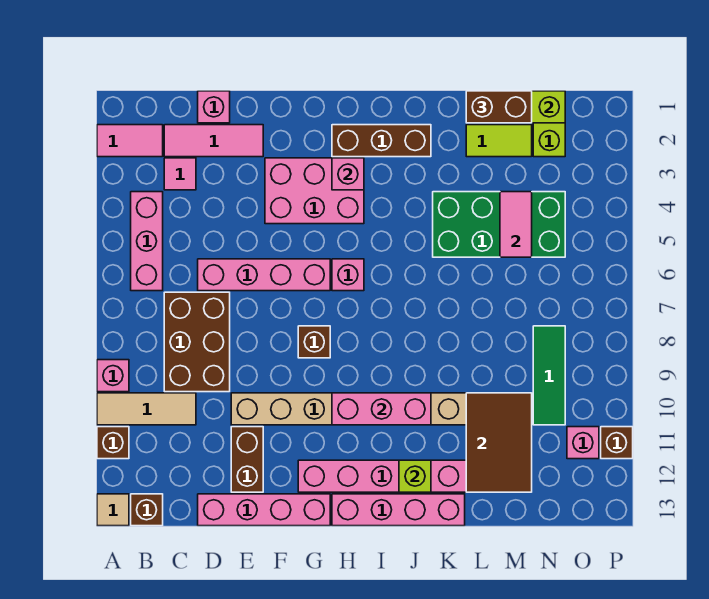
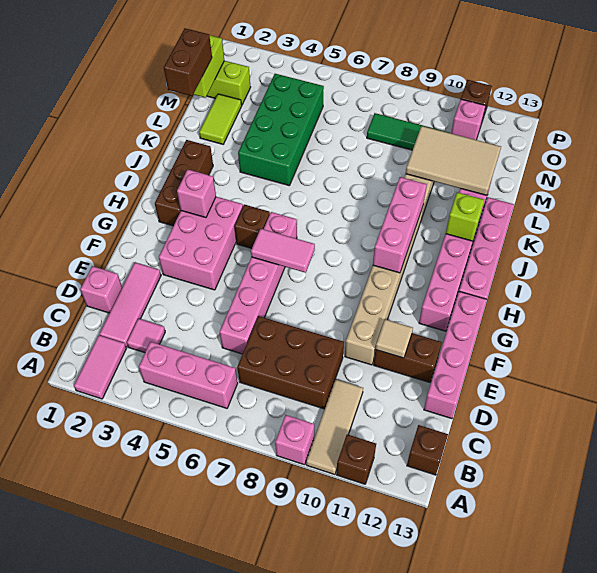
tan 1x1 tile [97,494,129,526] -> tan 1x1 tile moved to [376,319,413,358]
brown 1x1 brick [298,326,330,358] -> brown 1x1 brick moved to [234,204,270,249]
brown 2x3 tile [466,393,532,492] -> tan 2x3 tile [406,126,501,195]
pink 1x2 tile [500,192,532,257] -> pink 1x2 tile moved to [251,229,315,273]

